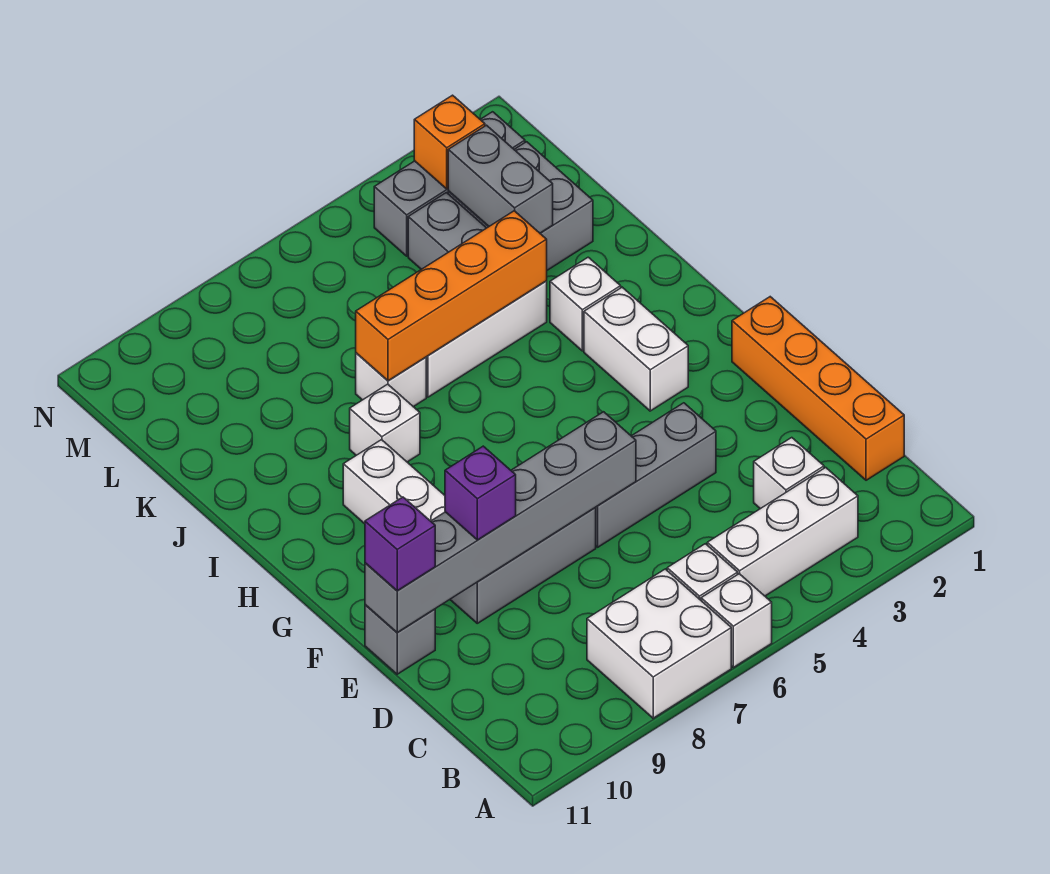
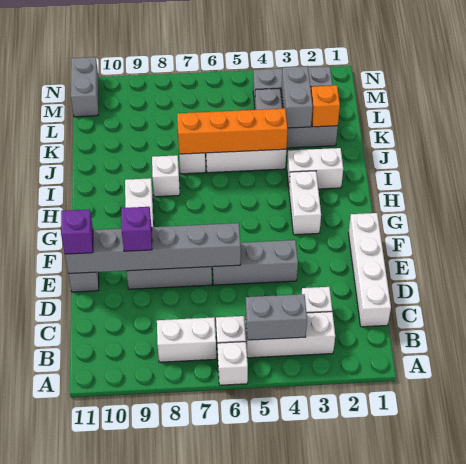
white 2x2 brick [587,569,731,718] -> white 1x2 brick [157,317,216,362]
none -> grey 1x2 brick [246,294,307,340]
orange 1x4 brick [732,297,904,480] -> white 1x4 brick [348,213,391,327]
white 1x1 brick [550,257,621,351] -> white 1x2 brick [287,148,343,189]
orange 1x1 brick [414,95,485,189] -> orange 1x1 brick moved to [311,85,340,127]
none -> grey 1x2 brick [71,57,98,117]

